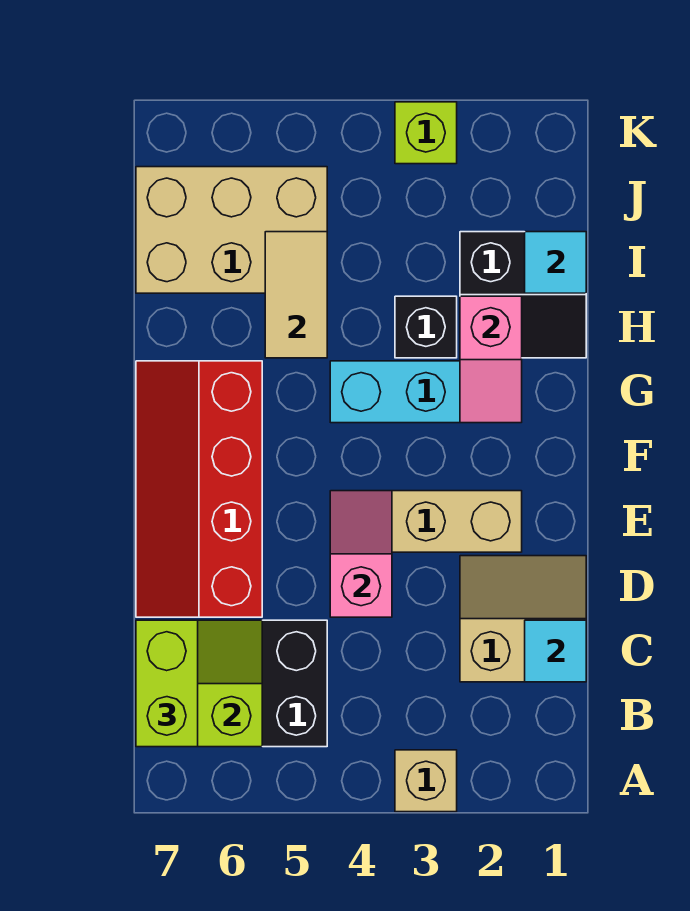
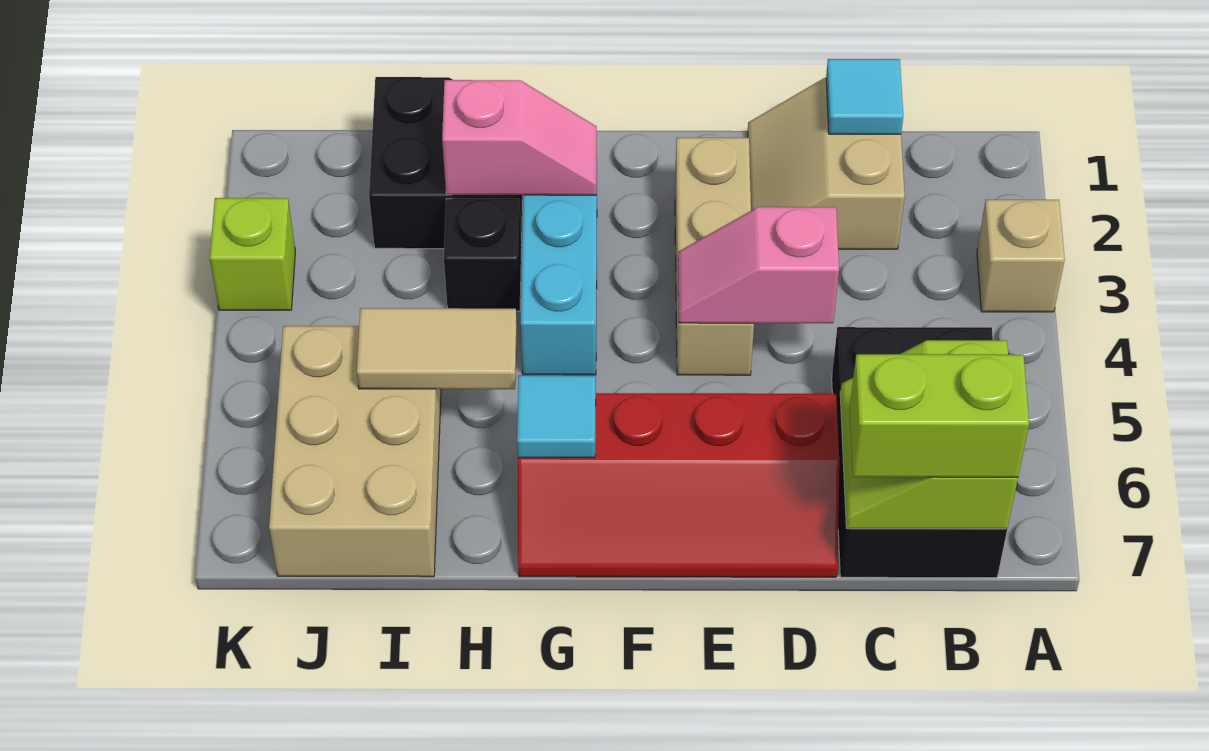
cyan 1x1 tile [525,232,586,293] -> cyan 1x1 tile moved to [517,375,596,458]

